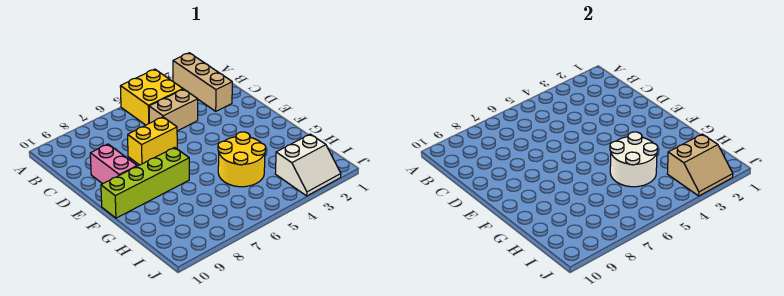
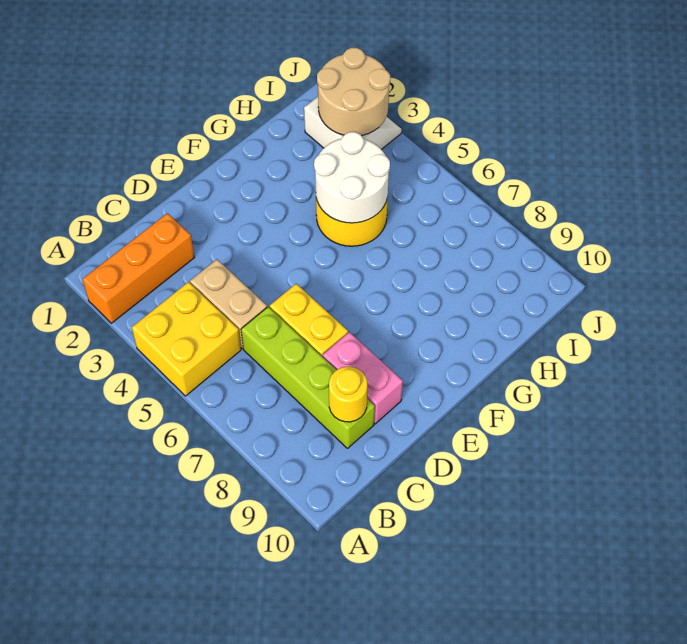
tan 1x3 brick [173,53,232,111] -> orange 1x3 brick [82,213,194,323]
none -> yellow 1x1 round brick [329,367,367,422]
pink 1x2 brick [90,144,137,184] -> pink 1x2 brick turned to [323,332,403,424]
lime 1x4 brick [101,147,189,218] -> lime 1x4 brick moved to [241,307,375,448]
tan 2x2 slope [667,134,733,196] -> tan 2x2 round brick [317,48,390,135]

